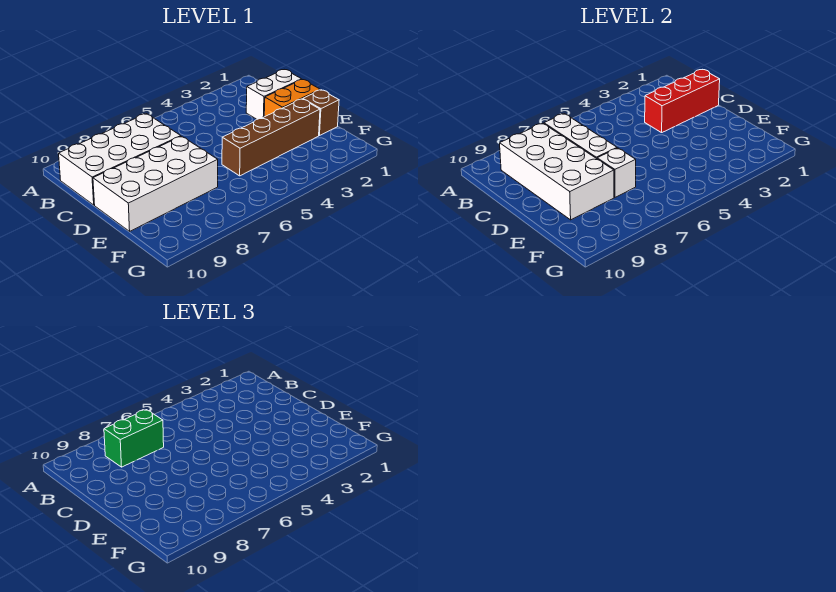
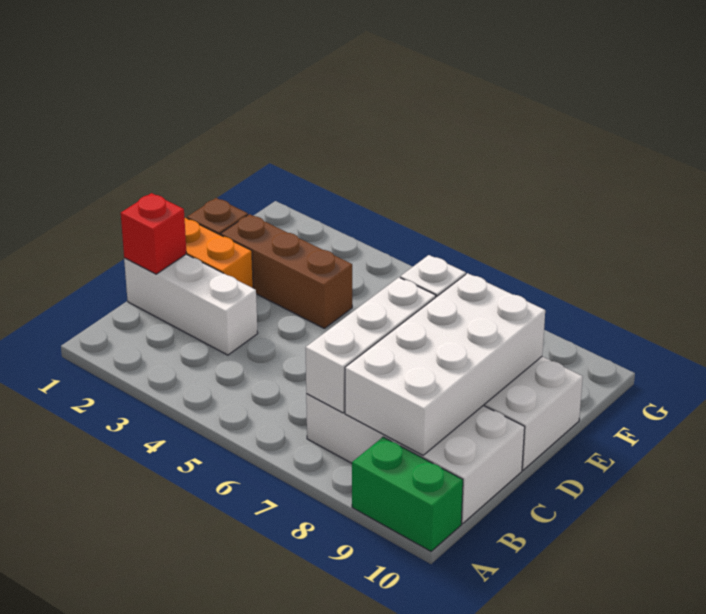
green 1x2 brick [104,410,164,467] -> green 1x2 brick moved to [352,437,463,551]
white 1x2 brick [246,70,302,119] -> white 1x3 brick [124,254,258,355]
red 1x3 brick [645,70,720,133] -> red 1x1 brick [121,193,187,274]
brown 1x4 brick [222,99,320,176] -> brown 1x3 brick [221,214,352,328]

